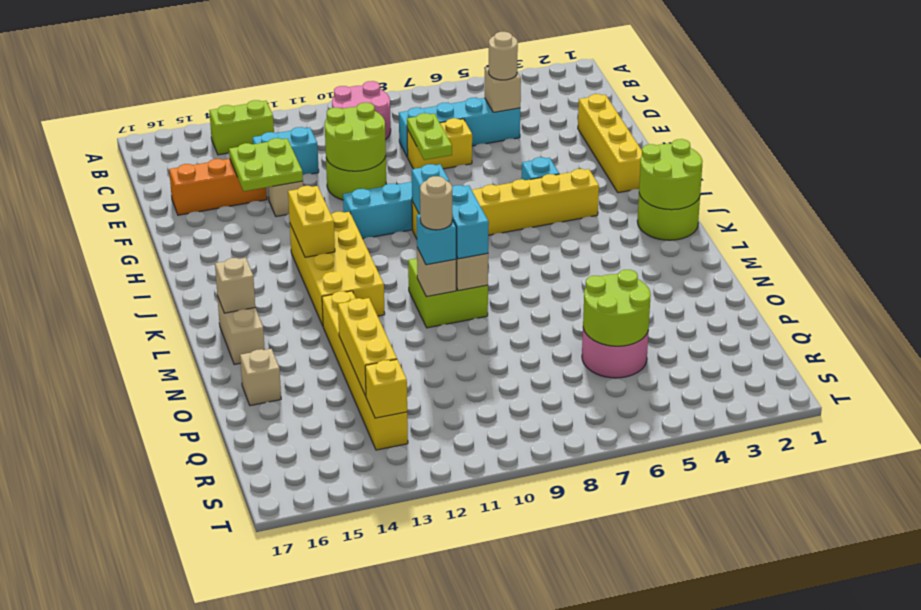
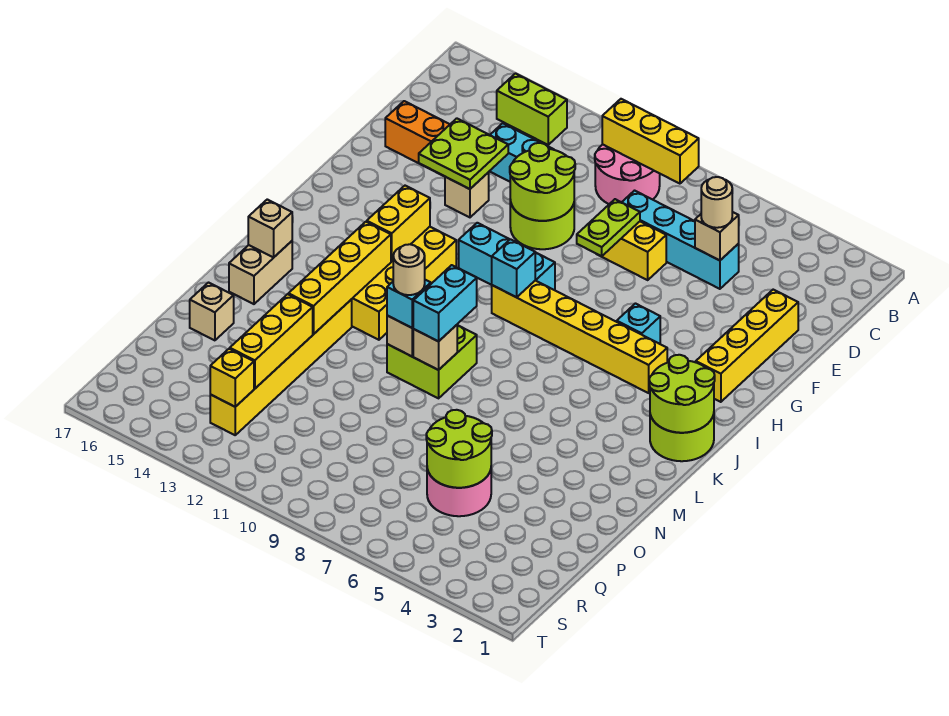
none -> yellow 1x3 brick [602,99,699,184]
none -> yellow 1x4 brick [288,222,391,334]

